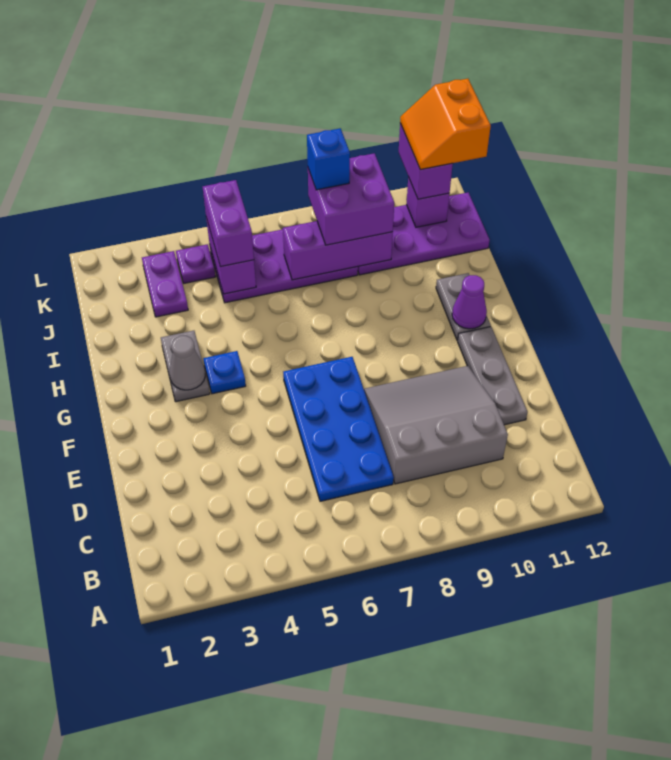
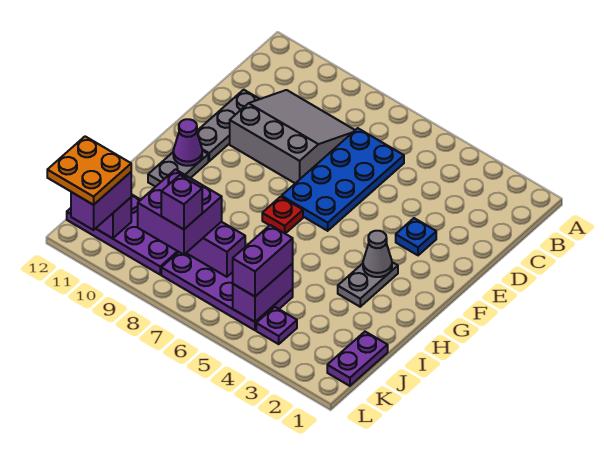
grey 3x3 slope [364,366,508,484] -> grey 3x3 slope turned to [230,90,355,183]
blue 1x1 plate [203,351,246,394] -> blue 1x1 plate moved to [396,218,436,255]
none -> red 1x1 plate [262,197,303,234]
purple 1x2 plate [142,251,188,317] -> purple 1x2 plate moved to [327,332,388,386]
blue 1x1 brick [307,128,350,190] -> purple 1x1 brick [161,175,202,229]
orange 2x2 slope [400,79,491,170] -> orange 2x2 plate [47,136,131,205]

